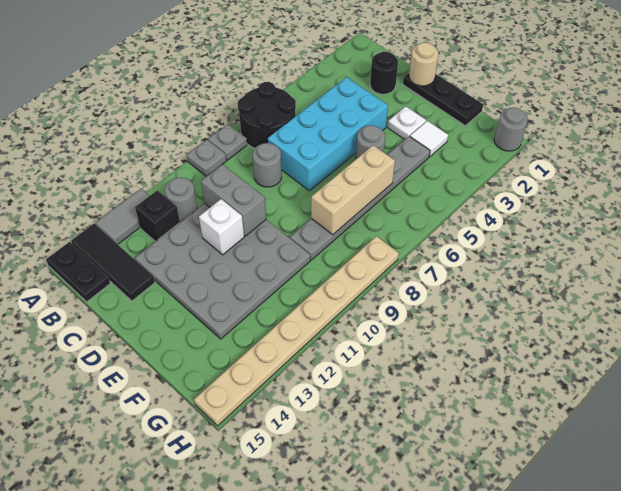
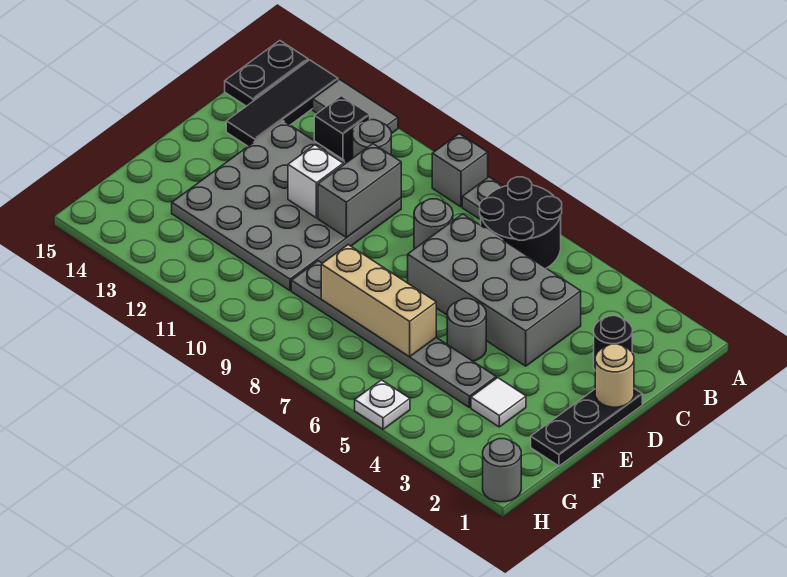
grey 1x1 plate [187,140,226,176] -> grey 1x1 brick [432,134,488,207]
cyan 2x4 brick [268,77,388,191] -> grey 2x4 brick [408,214,581,366]
white 1x1 plate [388,107,426,139] -> white 1x1 plate moved to [355,380,410,429]
tan 1x8 plate [194,236,399,426] -> none

